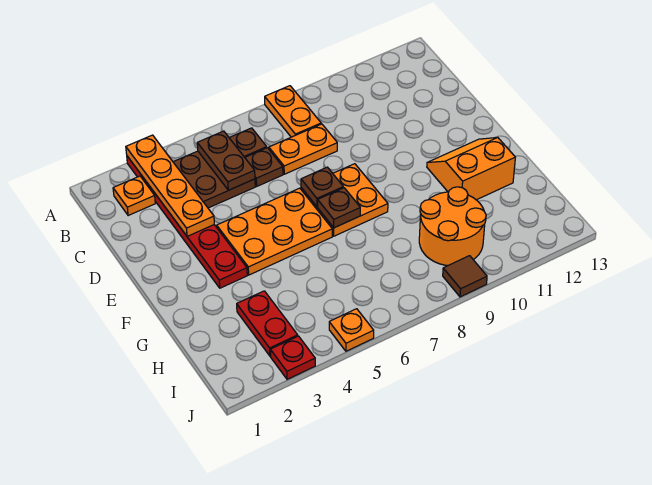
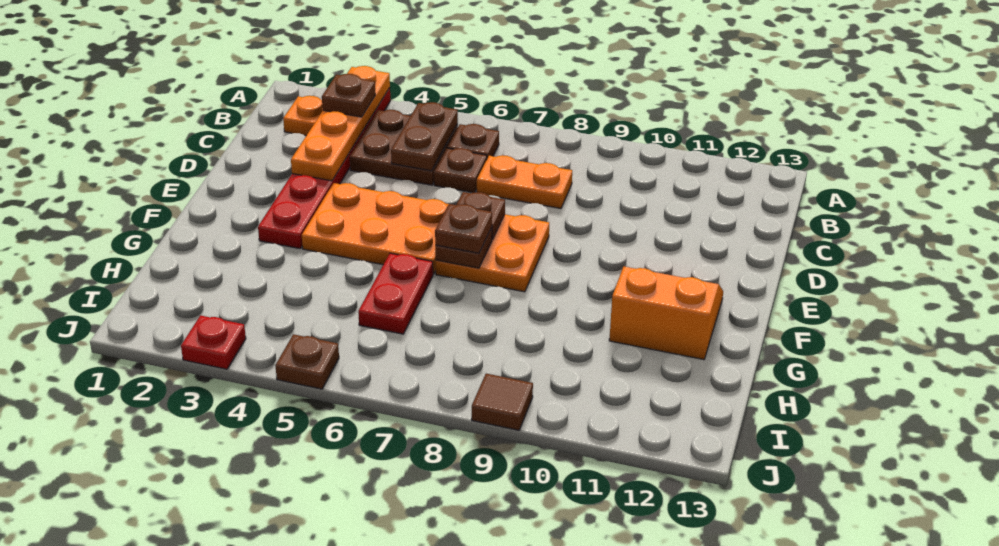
orange 1x2 plate [265,86,321,137] -> none
none -> brown 1x1 plate [322,74,375,117]
none -> brown 1x1 plate [435,204,492,253]
red 1x2 plate [237,291,298,356] -> red 1x2 plate moved to [358,253,433,334]
orange 2x2 round brick [419,187,486,266] -> none
orange 1x1 plate [329,309,374,351] -> brown 1x1 plate [275,334,339,389]

